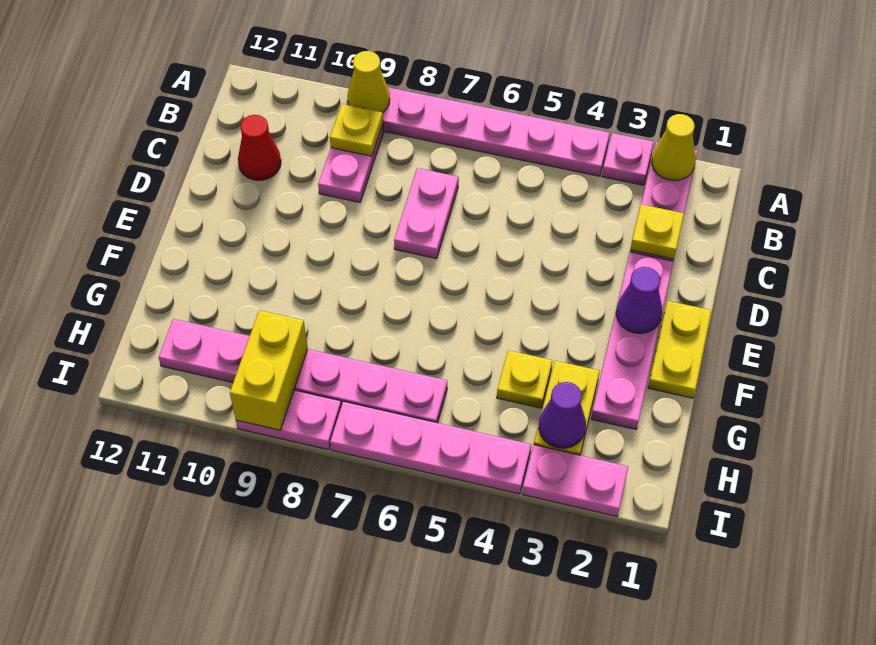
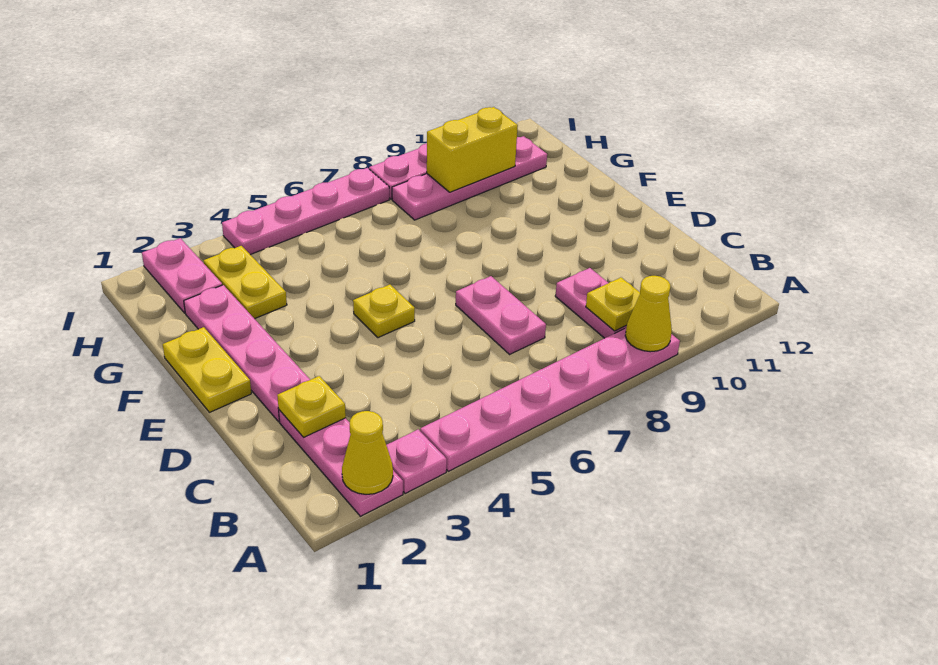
red 1x1 cone [238,115,281,180] -> none
purple 1x1 cone [616,267,662,334] -> none
yellow 1x1 plate [497,350,552,408] -> yellow 1x1 plate moved to [353,285,415,338]
purple 1x1 cone [539,382,586,448] -> none
pink 1x6 plate [159,319,447,423] -> pink 1x4 plate [392,136,547,220]
yellow 1x2 brick [230,310,308,430] -> yellow 1x2 brick turned to [427,107,518,192]
pink 1x2 plate [522,445,628,516] -> pink 1x2 plate turned to [142,238,222,313]

